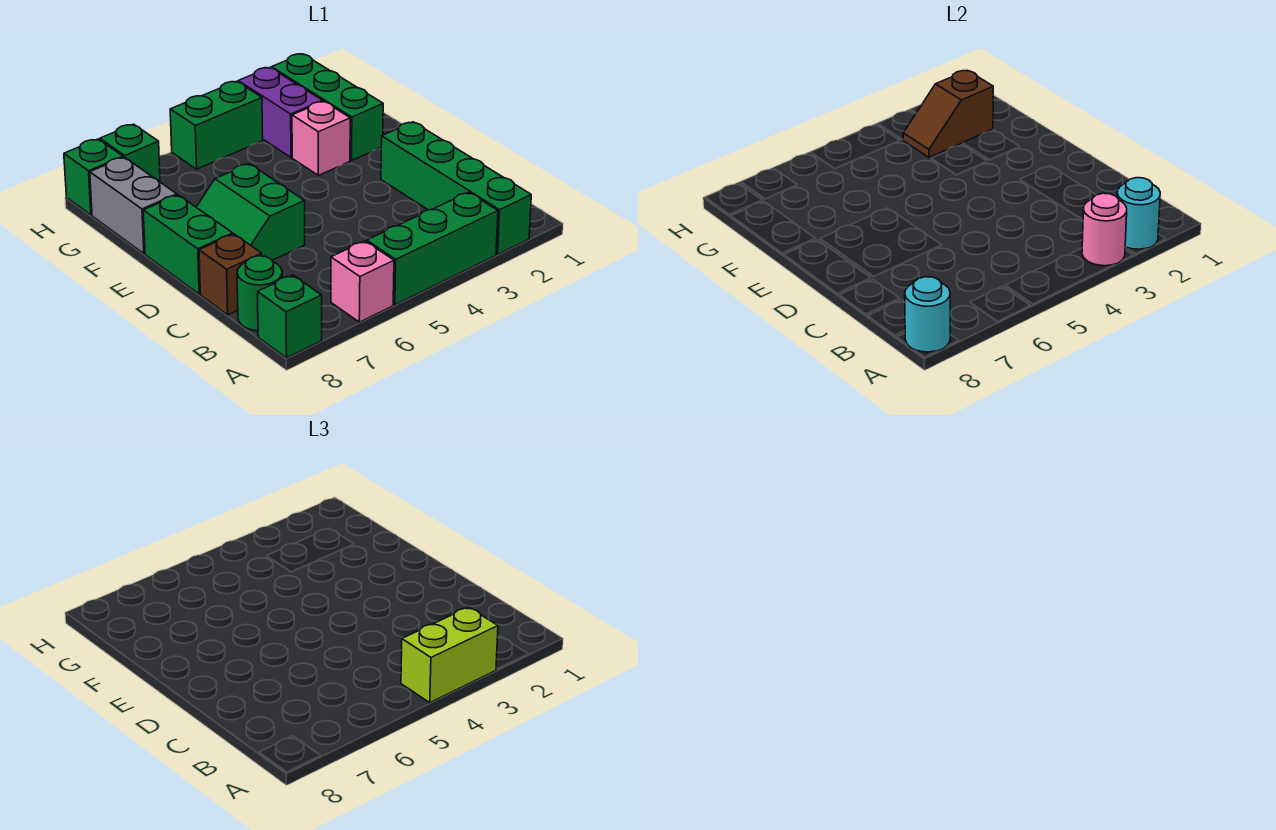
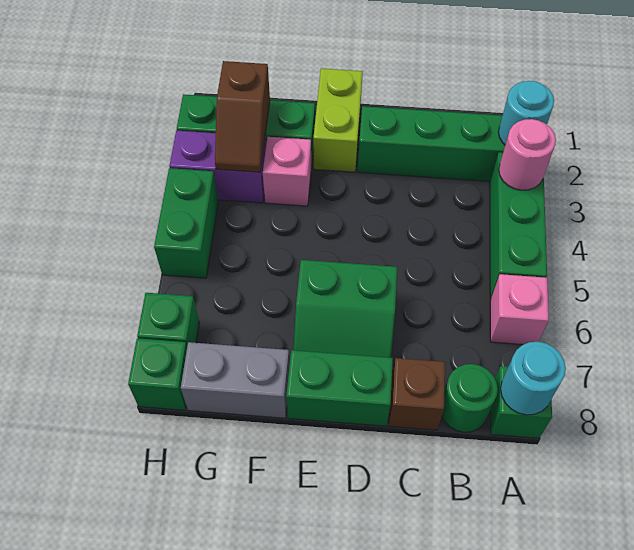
lime 1x2 brick [401,607,498,703] -> lime 1x2 brick moved to [313,68,363,172]

